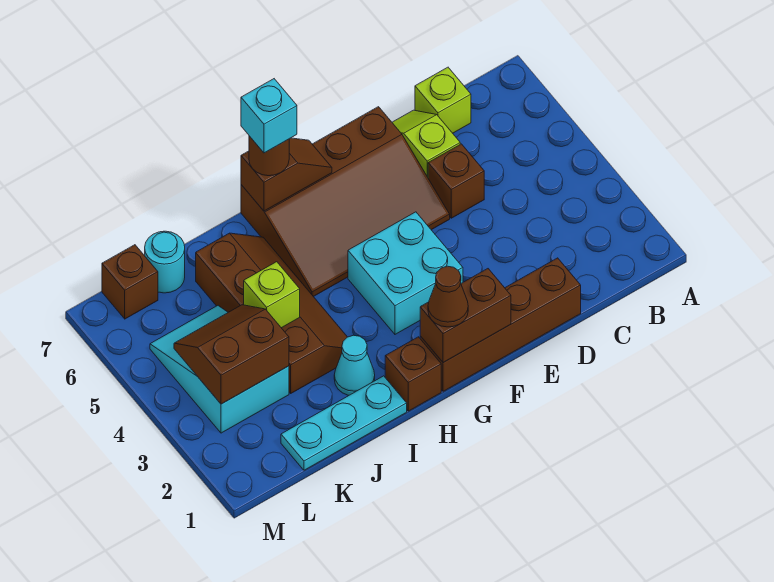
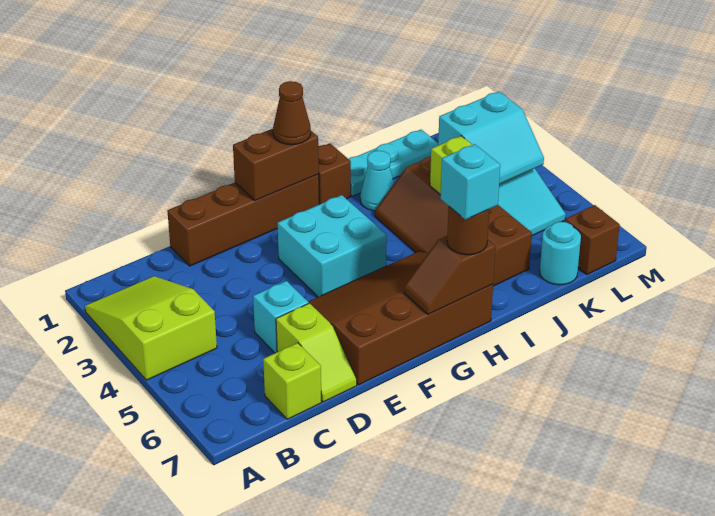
none -> lime 2x3 slope [85,276,217,380]
brown 1x1 brick [428,144,484,218] -> cyan 1x1 brick [253,281,309,353]
brown 2x2 slope [174,305,289,404] -> cyan 2x2 slope [438,91,544,184]

